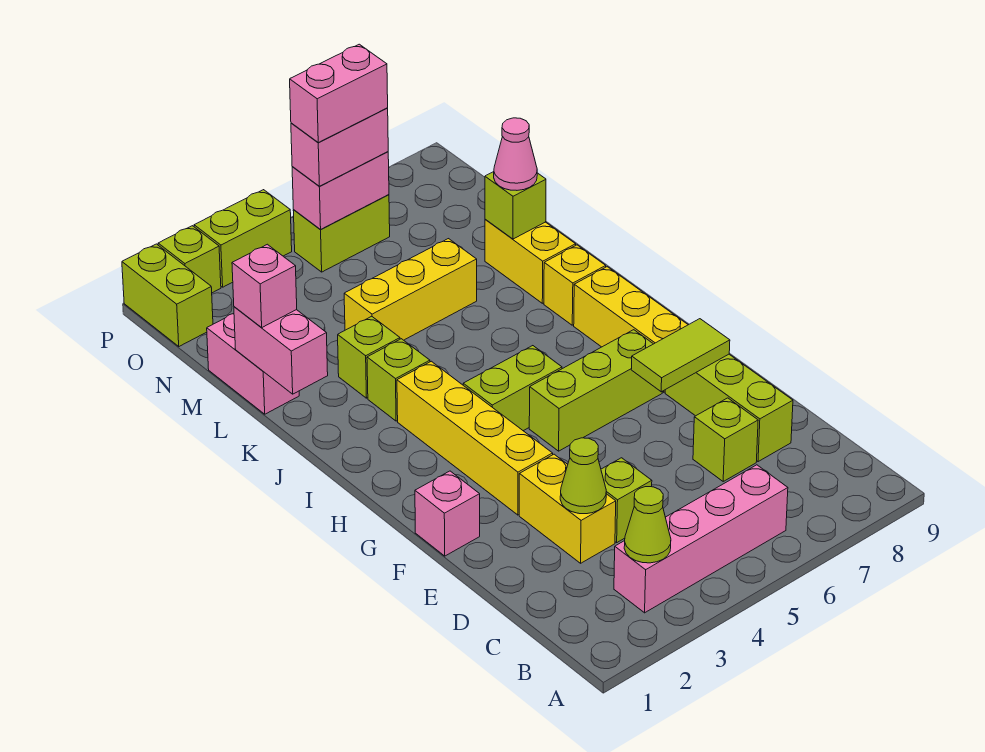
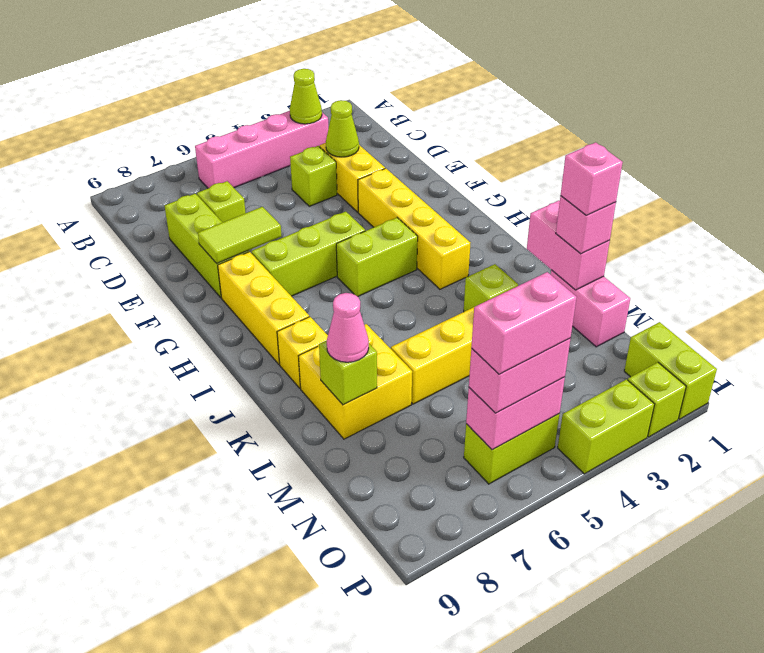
pink 1x1 brick [415,471,480,556] -> pink 1x1 brick moved to [561,142,623,215]
lime 1x1 brick [367,339,430,421] -> none
yellow 1x2 brick [485,219,576,303] -> yellow 2x2 brick [299,324,412,439]

